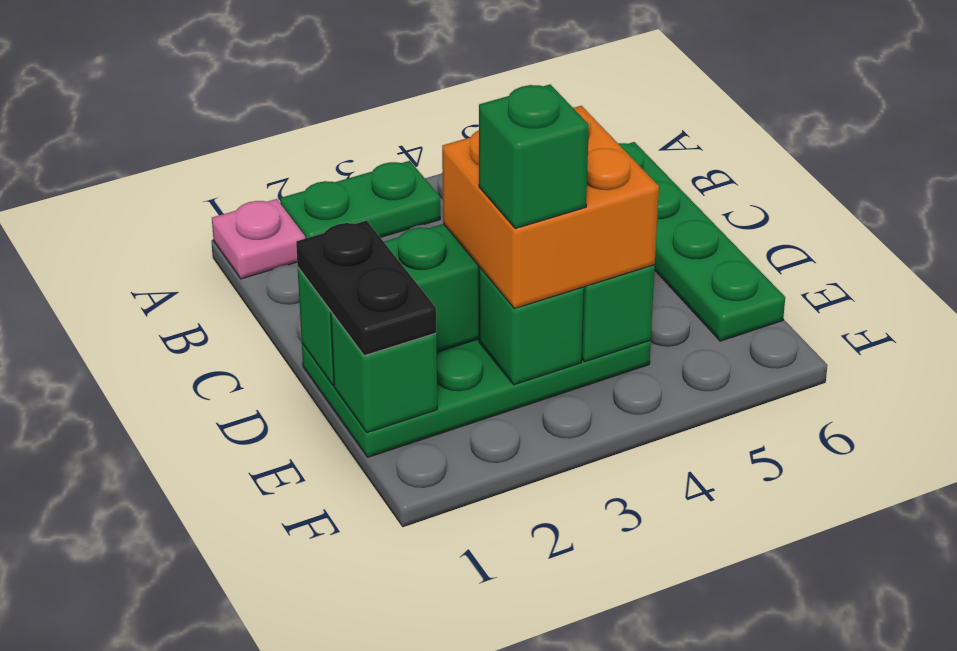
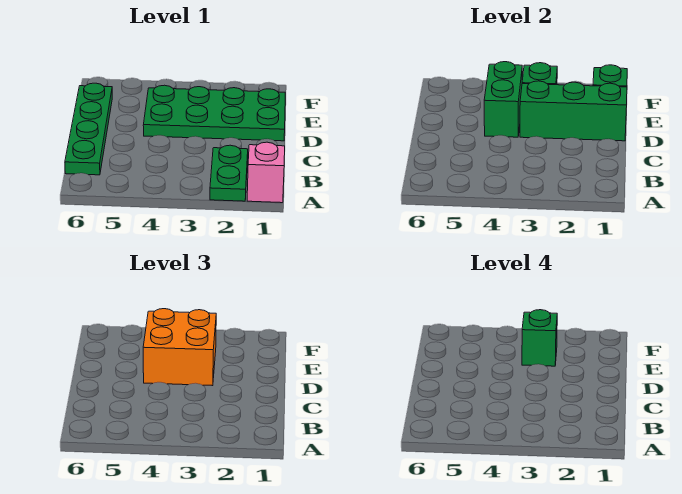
pink 1x1 plate [212,199,305,279] -> pink 1x1 brick [247,142,285,203]
green 1x2 plate [280,161,440,238] -> green 1x2 plate turned to [210,145,248,201]
black 1x2 plate [296,221,436,356] -> none

